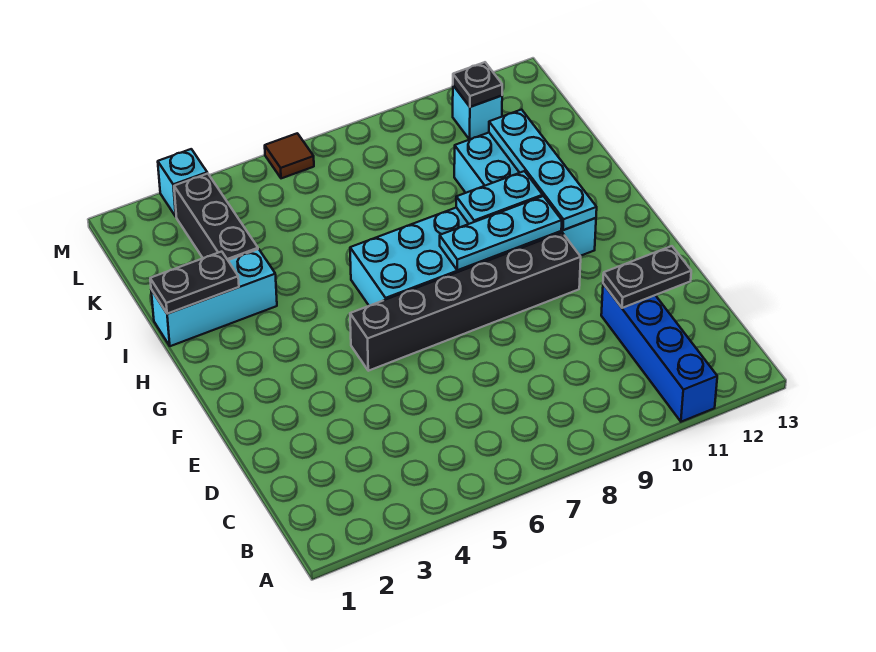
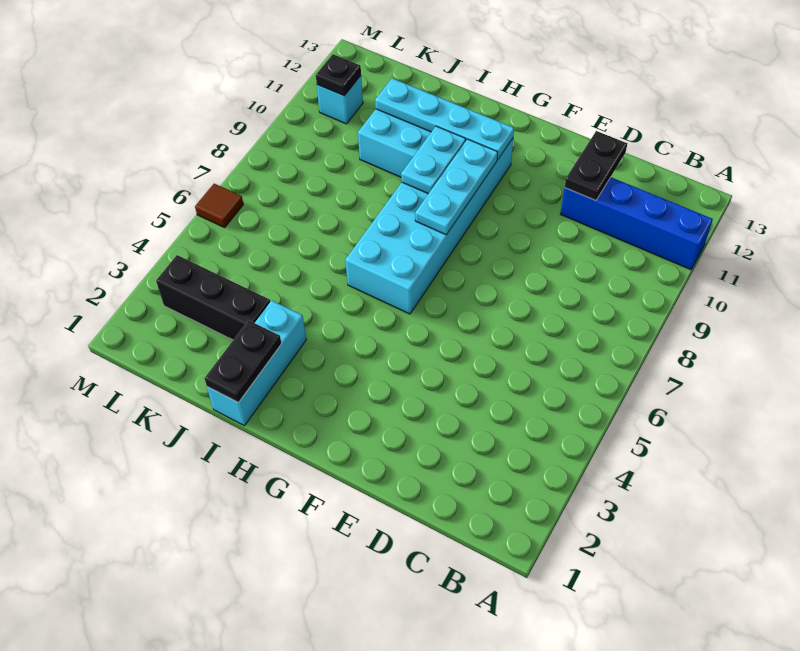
black 1x6 brick [350,233,581,371] -> none
cyan 1x1 brick [158,149,207,216] -> none

